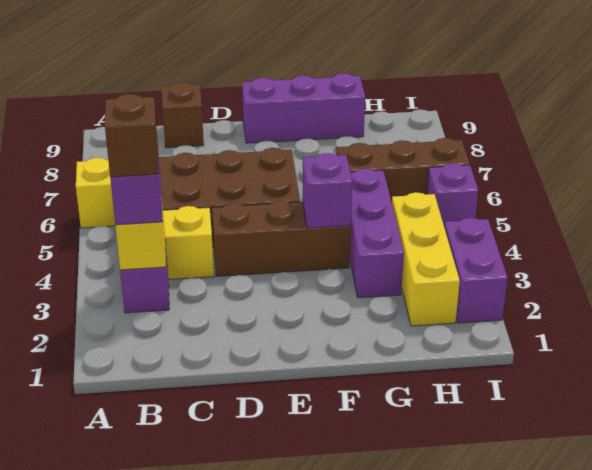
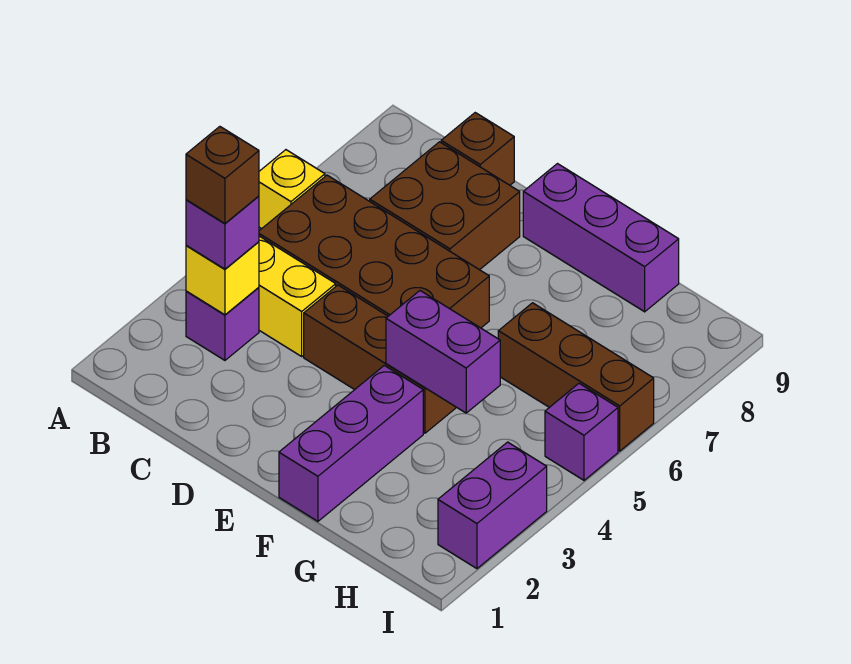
none -> brown 2x2 brick [370,142,520,270]
purple 1x1 brick [303,153,352,228] -> purple 1x2 brick [386,291,500,413]
purple 1x3 brick [350,168,404,298] -> purple 1x3 brick moved to [279,366,423,521]
yellow 1x3 brick [392,192,460,326] -> none

